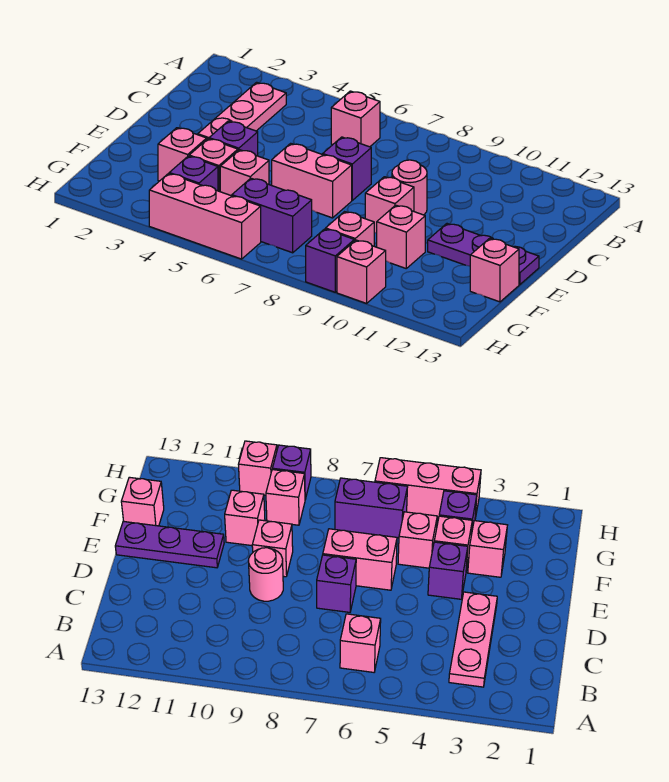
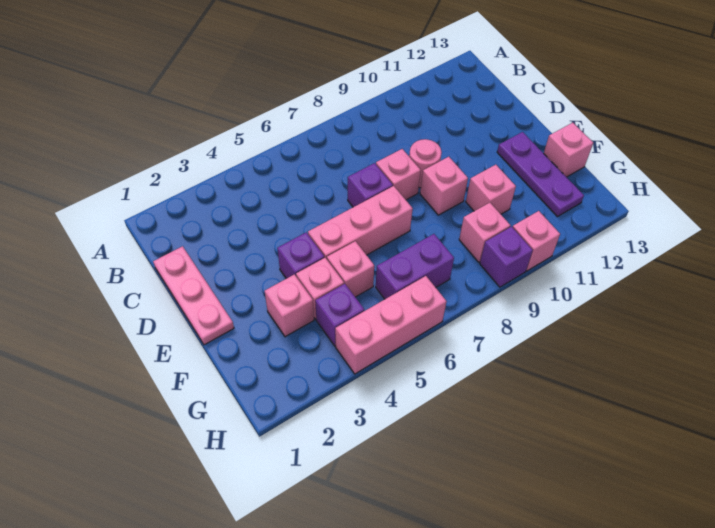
pink 1x3 plate [198,82,286,139] -> pink 1x3 plate moved to [153,246,234,345]
pink 1x1 brick [331,91,380,147] -> pink 1x1 brick moved to [376,149,421,200]
pink 1x2 brick [272,143,352,218] -> pink 1x3 brick [308,186,413,259]
purple 1x3 plate [428,224,539,284] -> purple 1x3 plate turned to [497,132,584,217]

